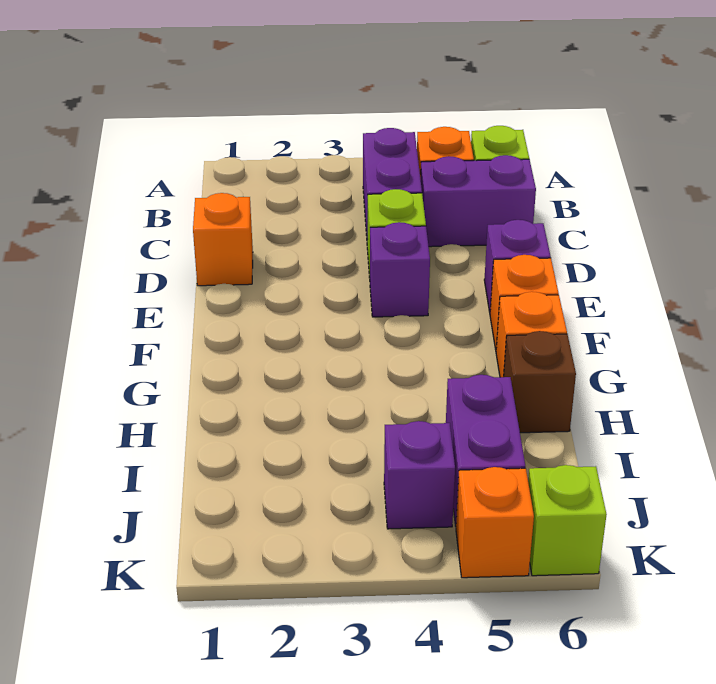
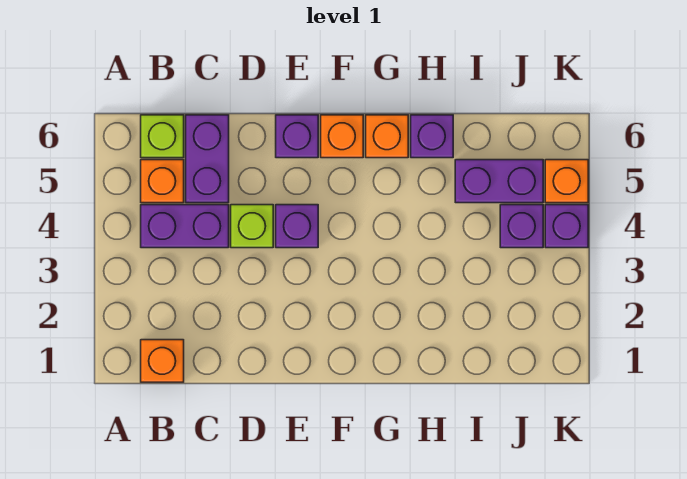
orange 1x1 brick [193,193,253,286] -> orange 1x1 brick moved to [141,340,184,382]
brown 1x1 brick [504,331,576,433] -> purple 1x1 brick [411,115,453,158]
none -> purple 1x1 brick [545,205,588,248]
lime 1x1 brick [528,465,607,576] -> none

